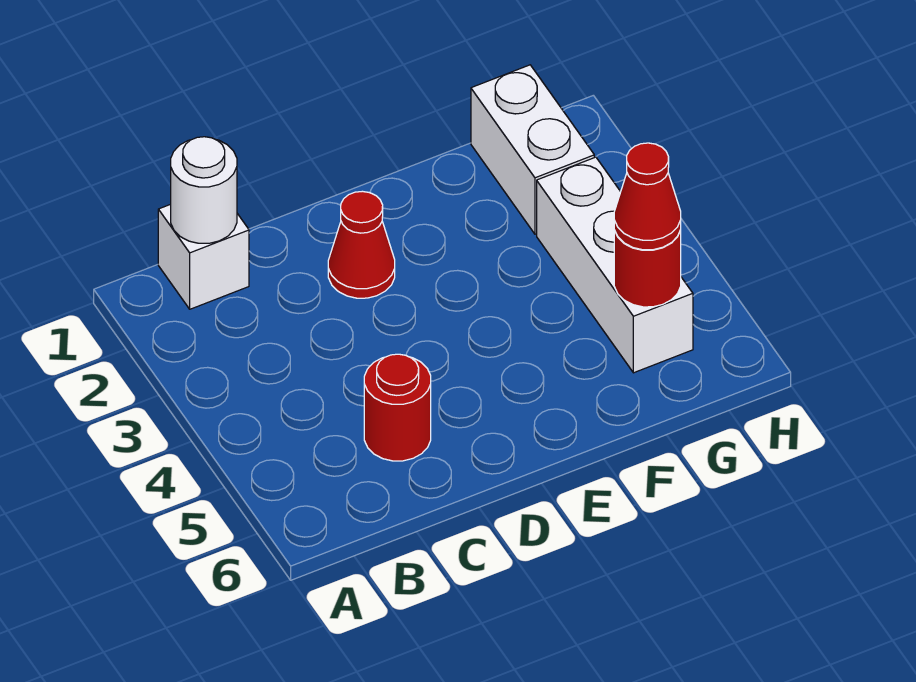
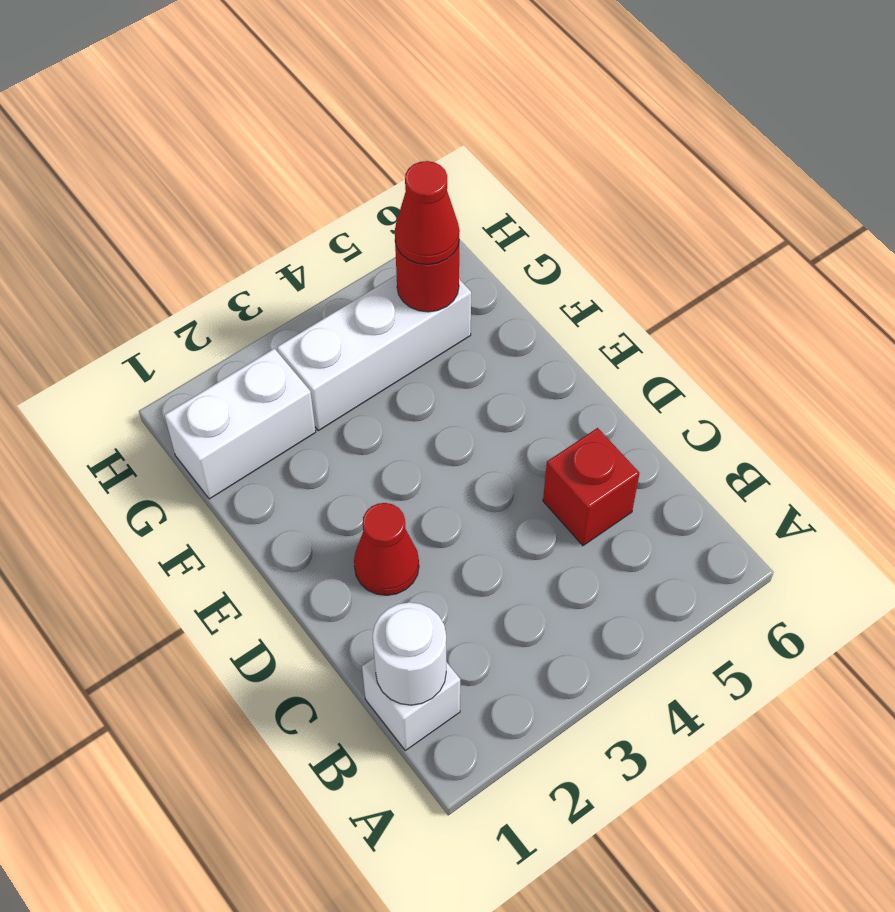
red 1x1 round brick [364,354,431,461] -> red 1x1 brick [543,428,640,546]

